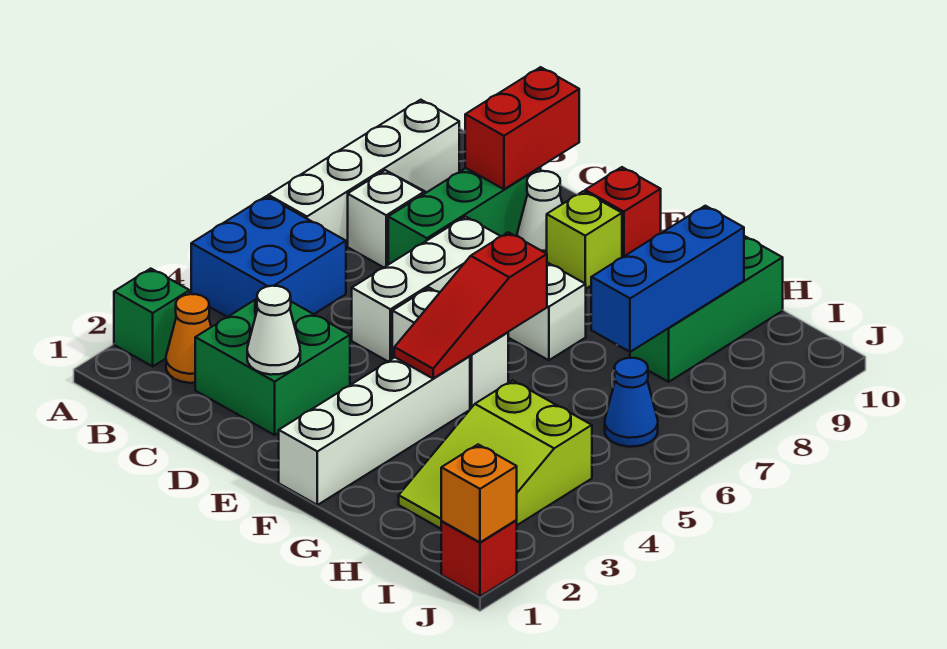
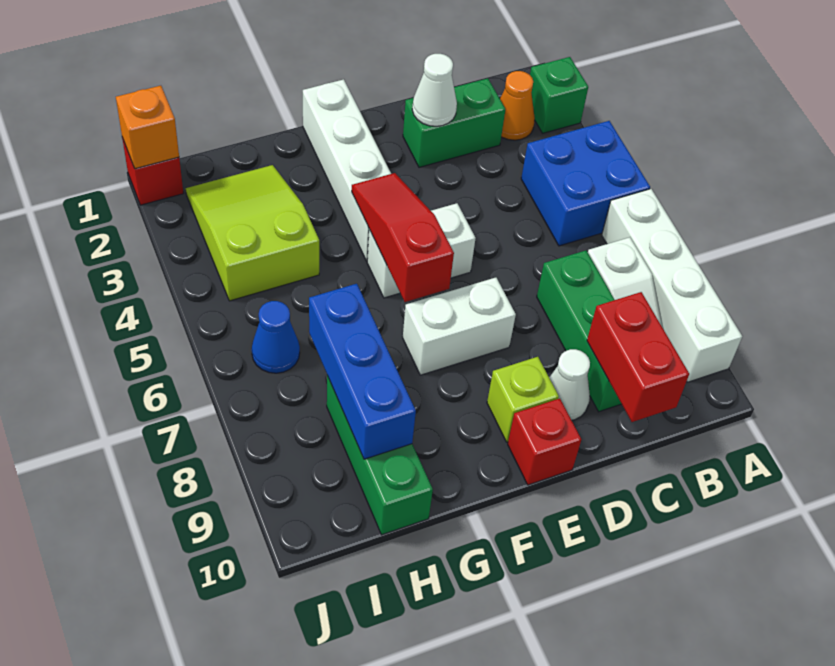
green 2x2 brick [195,299,350,435] -> green 1x2 brick [403,78,506,167]
white 1x3 brick [352,217,501,361] -> none

